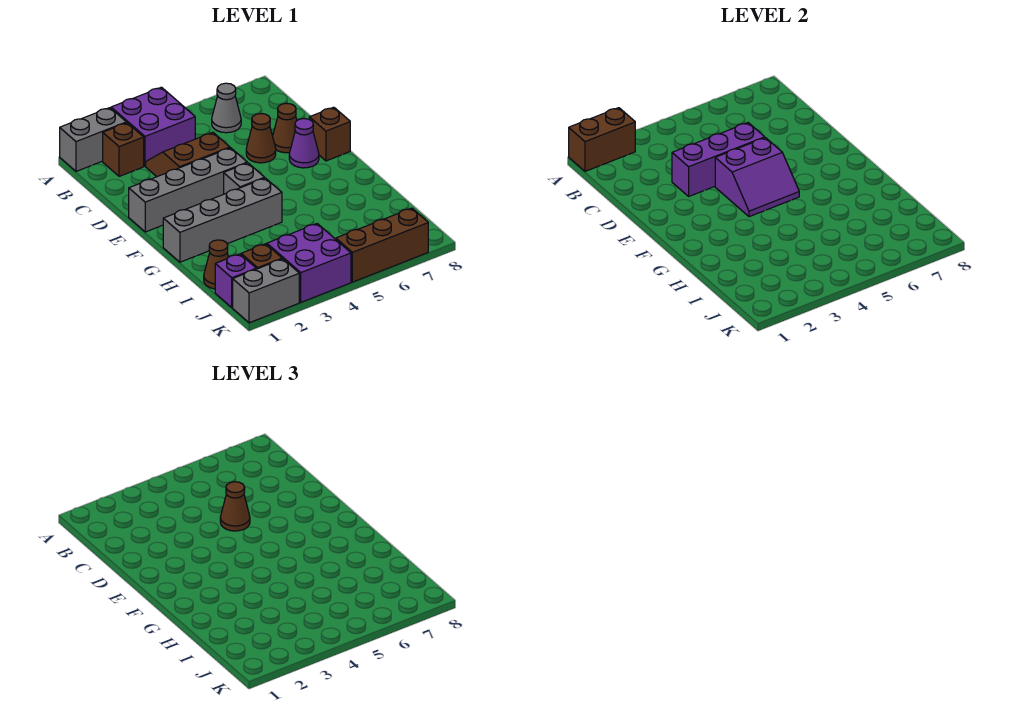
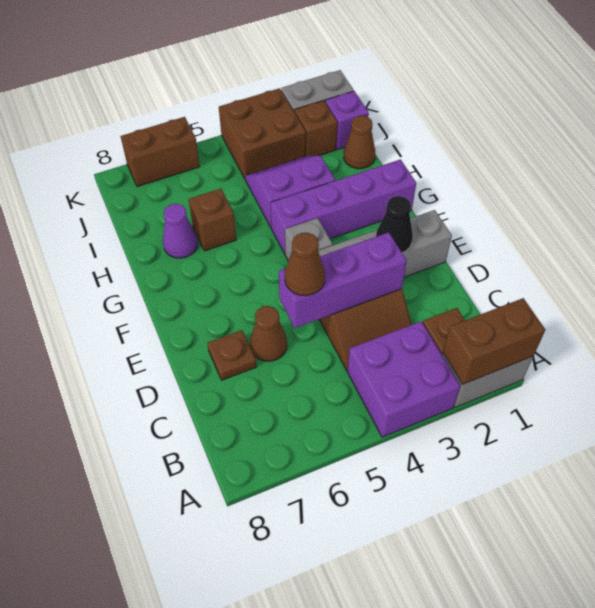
grey 1x1 cone [212,83,241,133] -> none
brown 1x1 cone [273,103,297,153] -> brown 1x1 plate [207,330,257,380]
none -> black 1x1 cone [376,196,413,253]
purple 2x2 slope [715,138,799,217] -> purple 2x2 slope moved to [245,156,335,228]
purple 1x1 cone [289,119,319,168] -> purple 1x1 cone moved to [163,204,198,258]
brown 1x1 brick [309,107,350,161] -> brown 1x1 brick moved to [188,189,236,251]
grey 1x4 brick [163,178,282,262] -> purple 1x4 brick [271,159,416,254]
purple 2x2 brick [267,224,351,302] -> brown 2x2 brick [219,88,306,179]
brown 1x3 brick [336,208,428,282] -> brown 1x2 brick [121,117,200,187]

